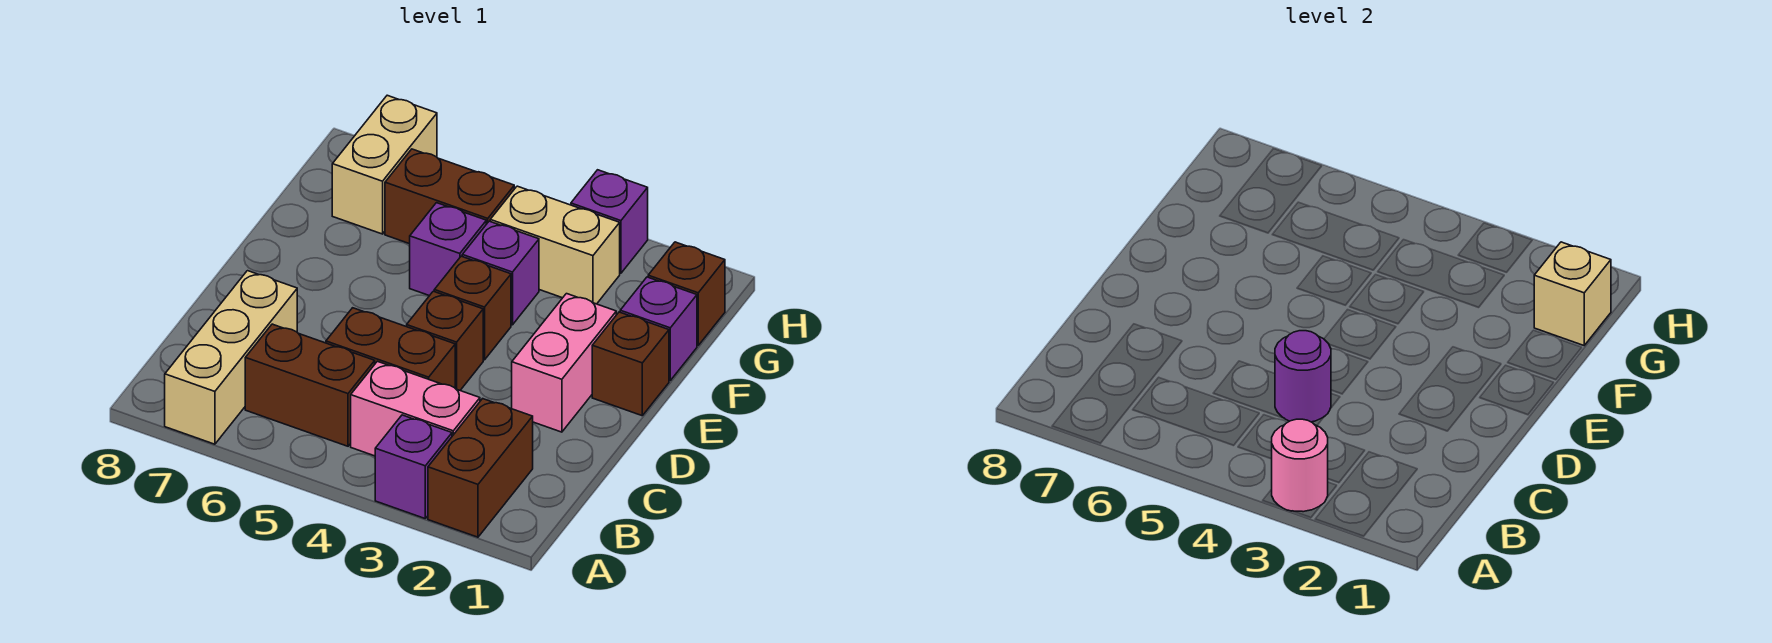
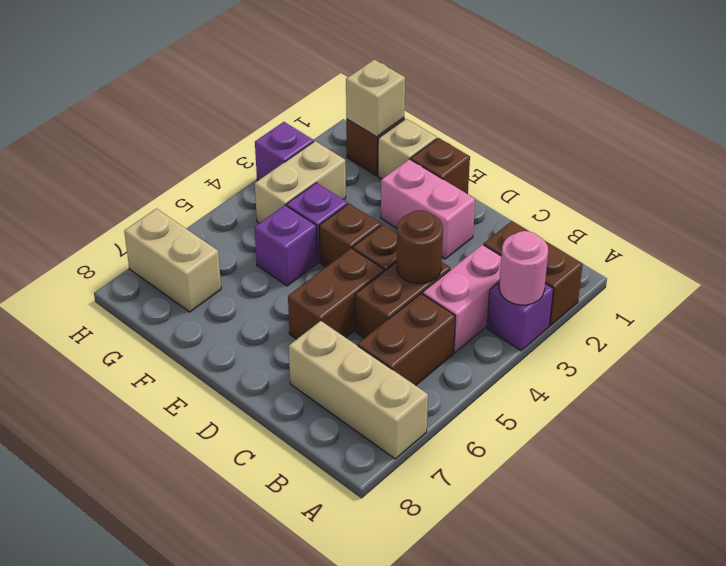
purple 1x1 round brick [1275,331,1331,422] -> brown 1x1 round brick [397,210,443,284]
purple 1x1 brick [620,277,697,380] -> tan 1x1 brick [378,119,437,179]
brown 1x2 brick [385,149,514,244] -> brown 1x2 brick moved to [288,248,384,339]

